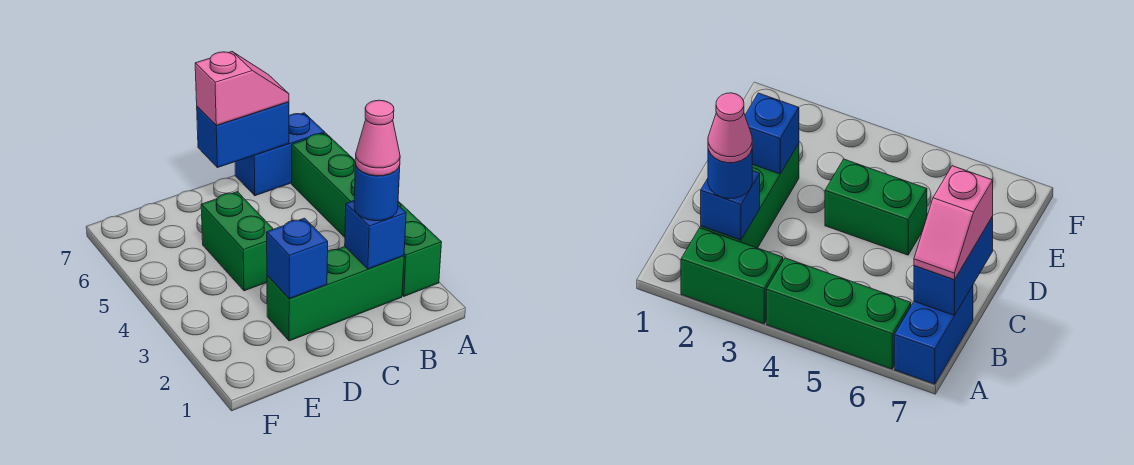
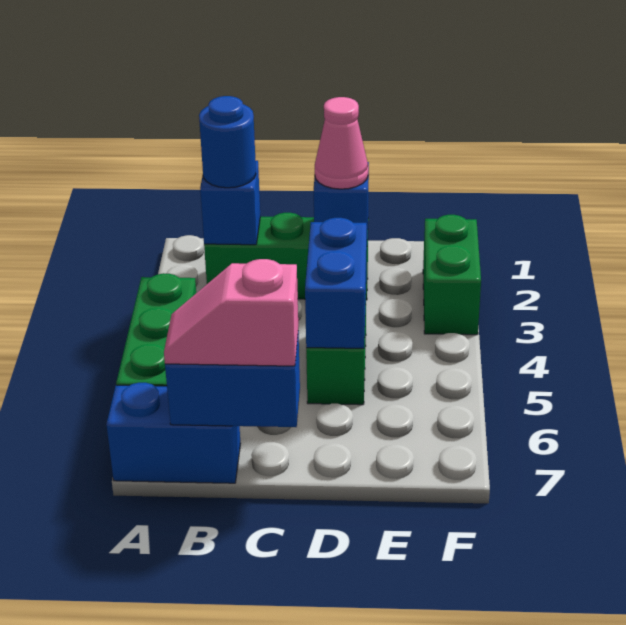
green 1x2 brick [398,201,442,296] -> green 1x2 brick moved to [423,215,481,335]
pink 1x1 cone [355,100,400,176] -> pink 1x1 cone moved to [315,97,368,189]
none -> blue 1x2 brick [305,218,367,348]

